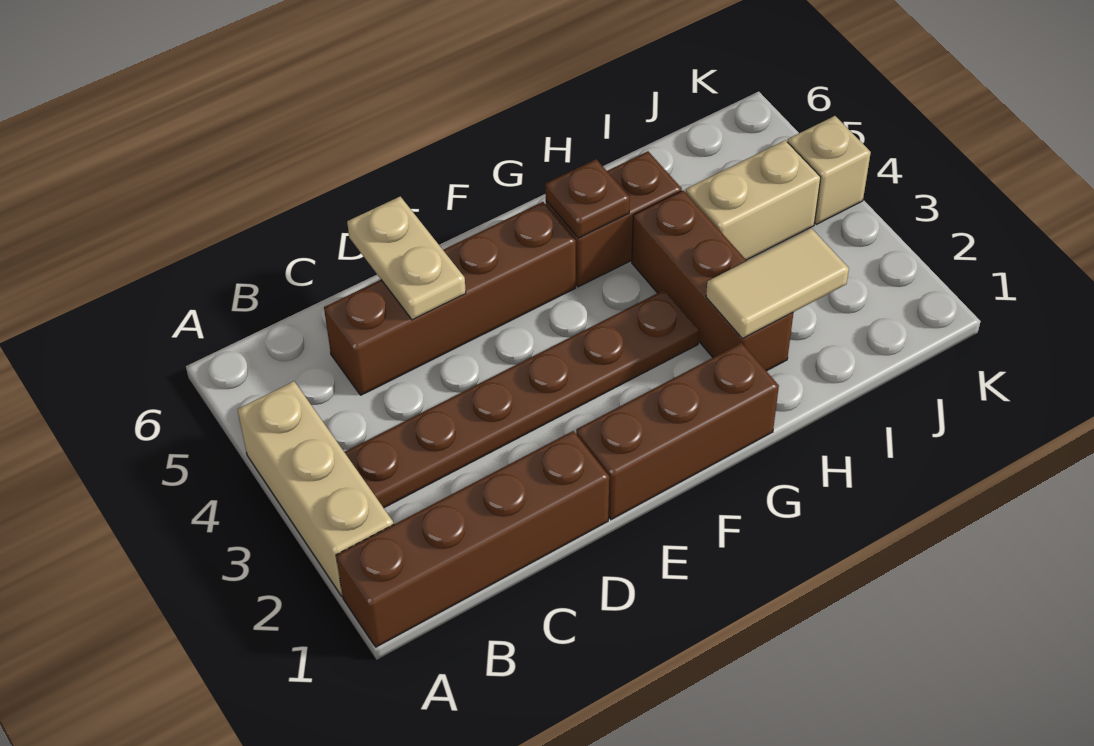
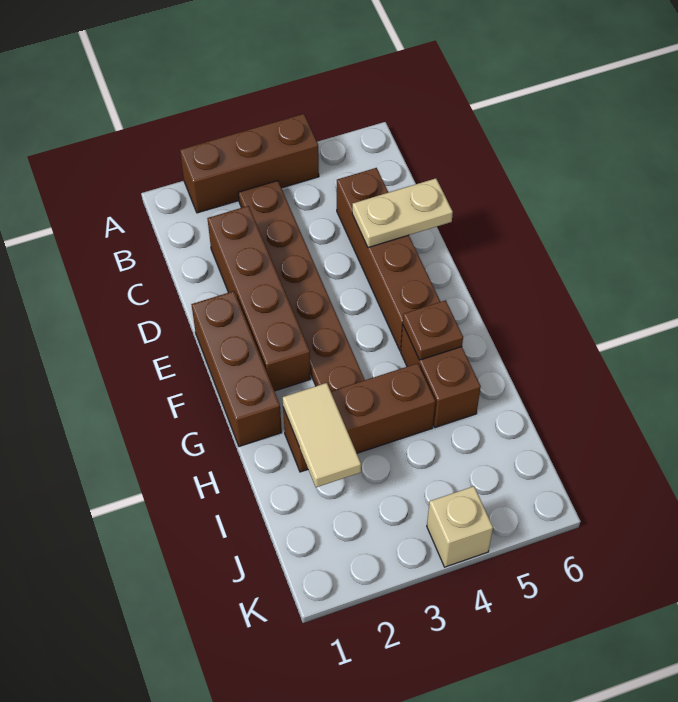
brown 1x4 brick [336,431,609,647] -> brown 1x4 brick moved to [207,206,311,391]
tan 1x3 brick [237,381,394,596] -> brown 1x3 brick [180,114,319,213]
tan 1x2 brick [686,140,821,260] -> none

